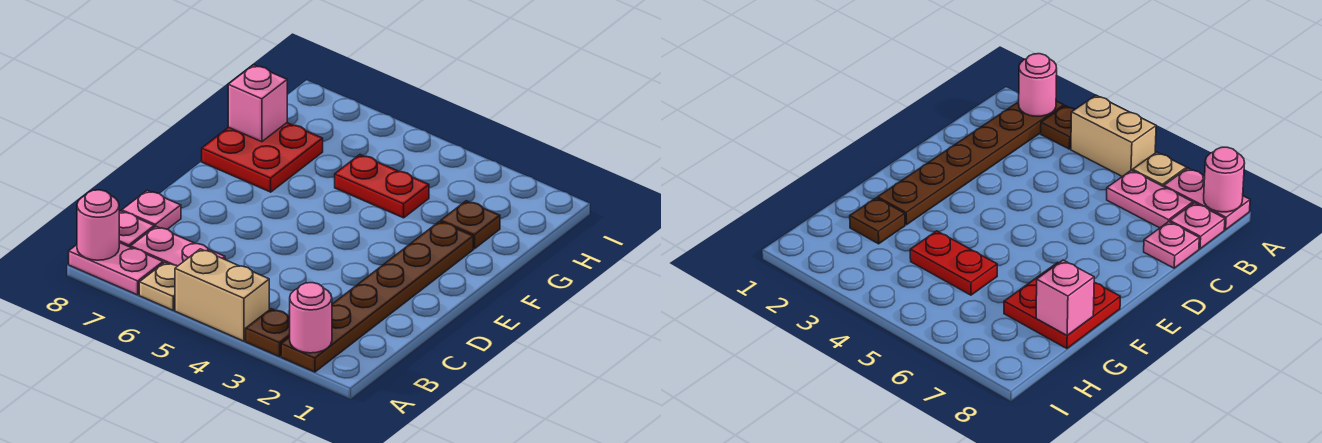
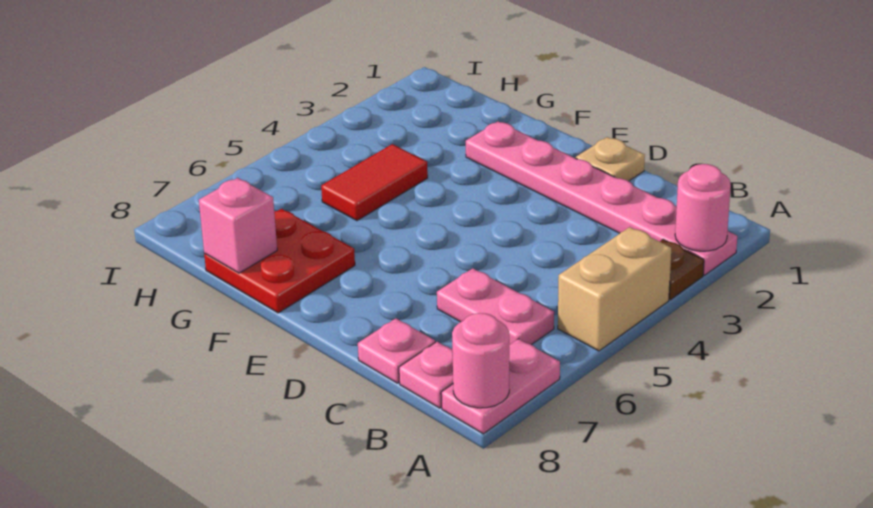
brown 1x6 plate [281,221,473,372] -> pink 1x6 plate [466,122,737,275]
tan 1x1 plate [139,262,177,310] -> tan 1x1 plate moved to [576,137,645,181]
pink 1x2 plate [131,227,225,266] -> pink 1x2 plate turned to [437,268,554,345]
brown 1x1 plate [441,201,500,249] -> none
red 1x2 plate [335,155,429,218] -> red 1x2 tile [321,144,428,221]

